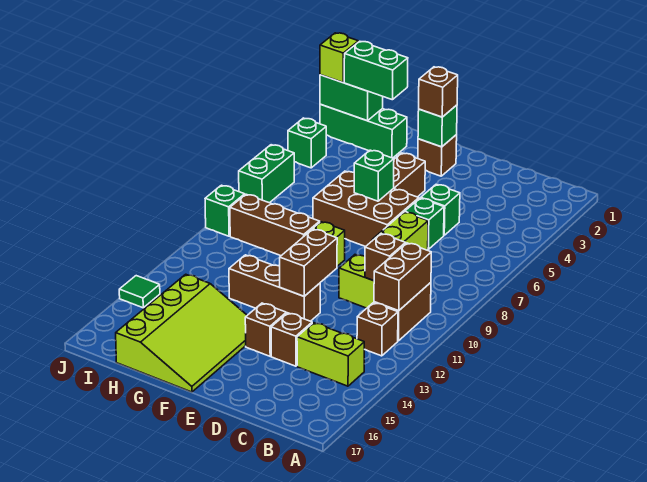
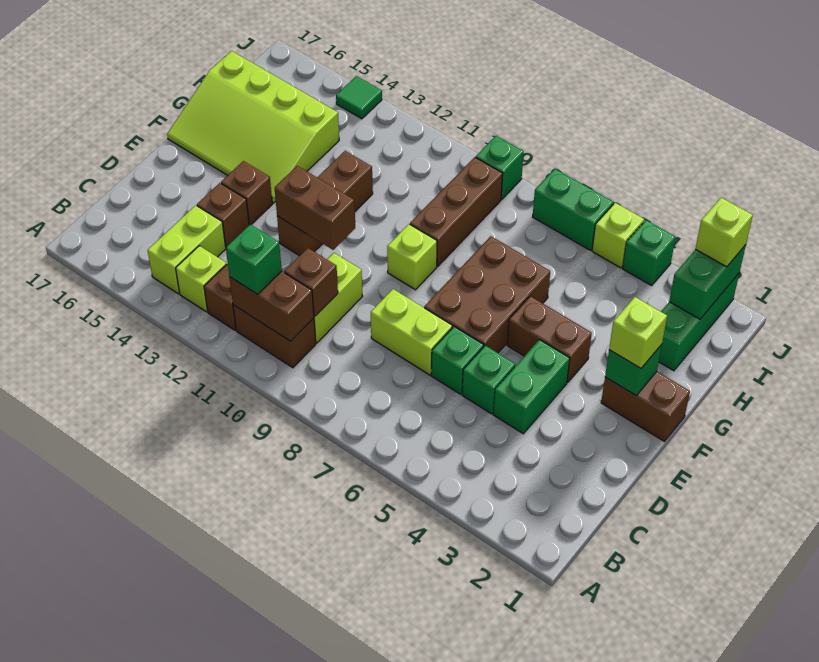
none -> lime 1x1 brick [176,246,227,312]
brown 1x1 brick [418,135,457,176] -> brown 1x2 brick [601,372,690,441]
brown 1x1 brick [419,67,458,117] -> lime 1x1 brick [609,297,667,368]
green 1x1 brick [354,150,394,201] -> green 1x1 brick moved to [226,224,282,294]
green 1x2 brick [344,41,408,100] -> green 1x2 brick moved to [493,340,570,434]
none -> lime 1x1 brick [592,203,644,268]

